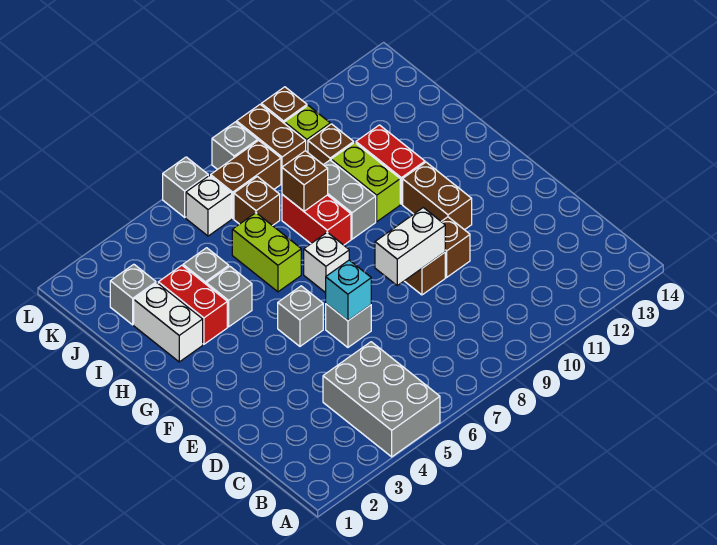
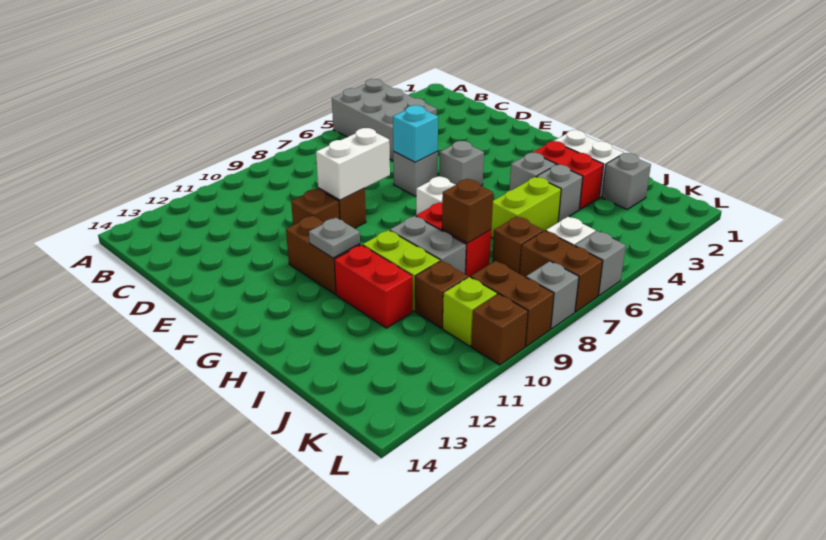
none -> grey 1x1 plate [309,218,360,258]
lime 1x2 brick [232,213,301,292] -> lime 1x2 brick turned to [491,177,561,238]
brown 1x2 brick [211,141,281,218] -> brown 1x2 brick turned to [520,231,603,312]

